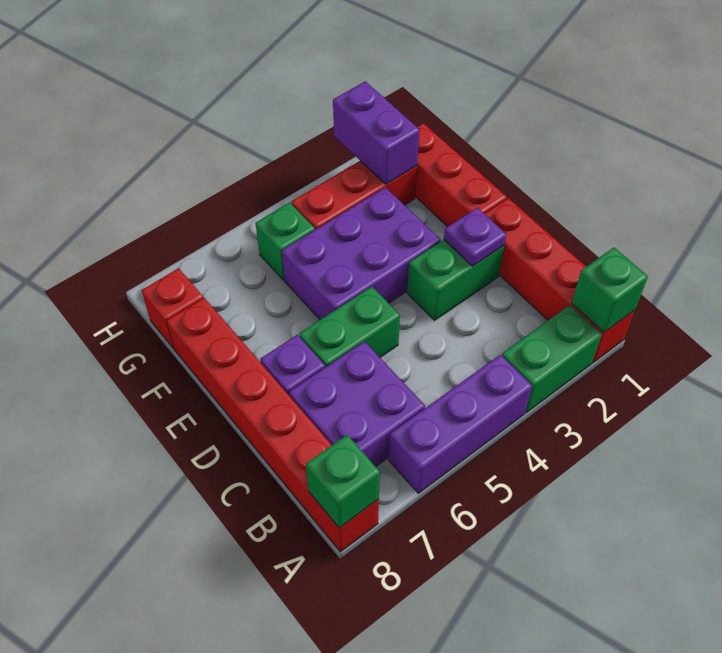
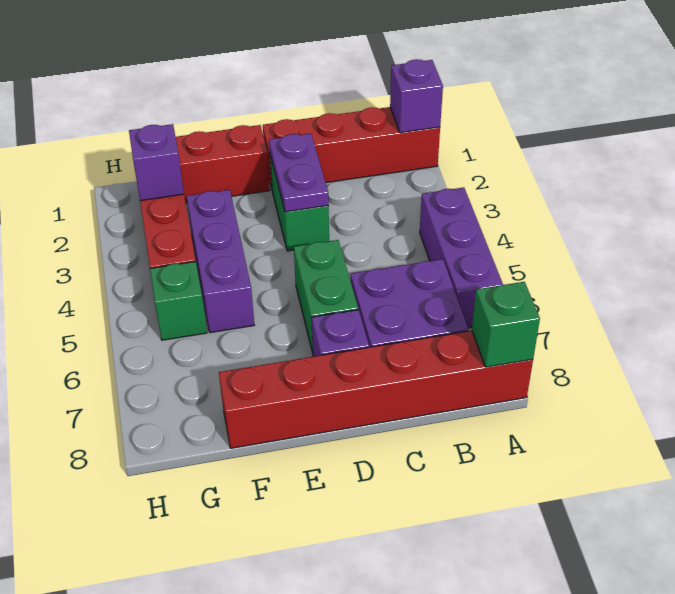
green 1x1 brick [572,248,648,333] -> purple 1x1 brick [390,59,443,133]
green 1x2 brick [502,305,602,412] -> none
purple 1x1 plate [444,208,506,266] -> purple 1x2 plate [269,134,329,212]
purple 2x3 brick [282,187,441,320] -> purple 1x3 brick [187,190,254,333]
purple 1x2 brick [333,81,420,184] -> purple 1x1 brick [129,124,184,201]
red 1x1 brick [141,268,203,349] -> none

